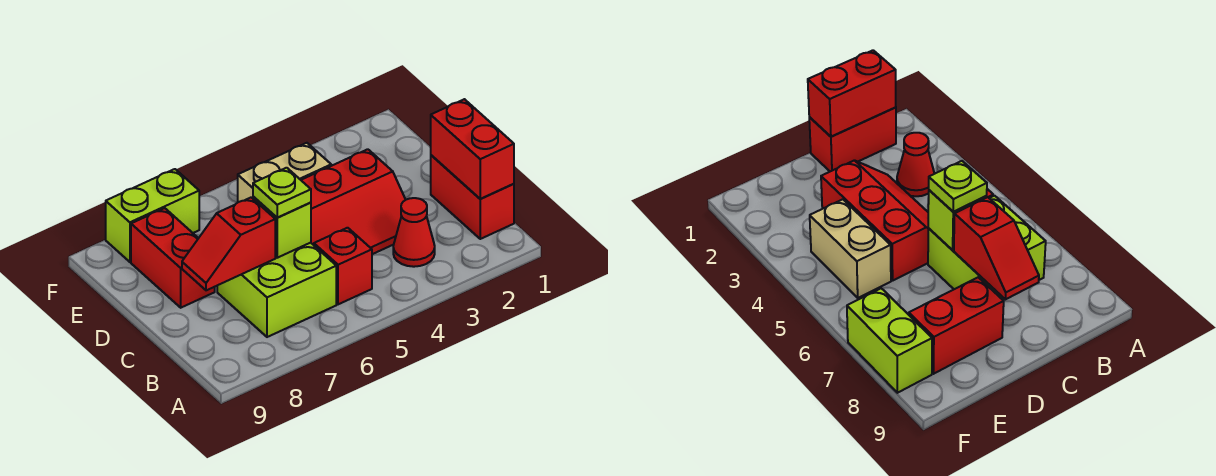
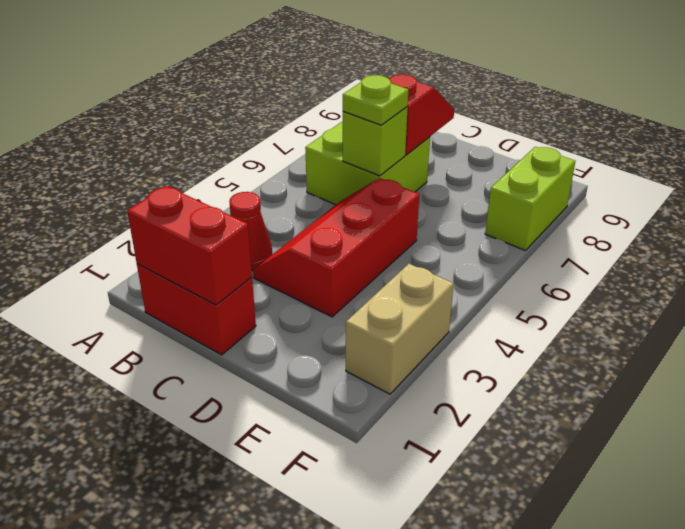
red 1x1 brick [314,228,372,304] -> none
red 1x2 brick [131,208,215,308] -> none
tan 1x2 brick [238,143,331,202] -> tan 1x2 brick moved to [346,264,454,394]

